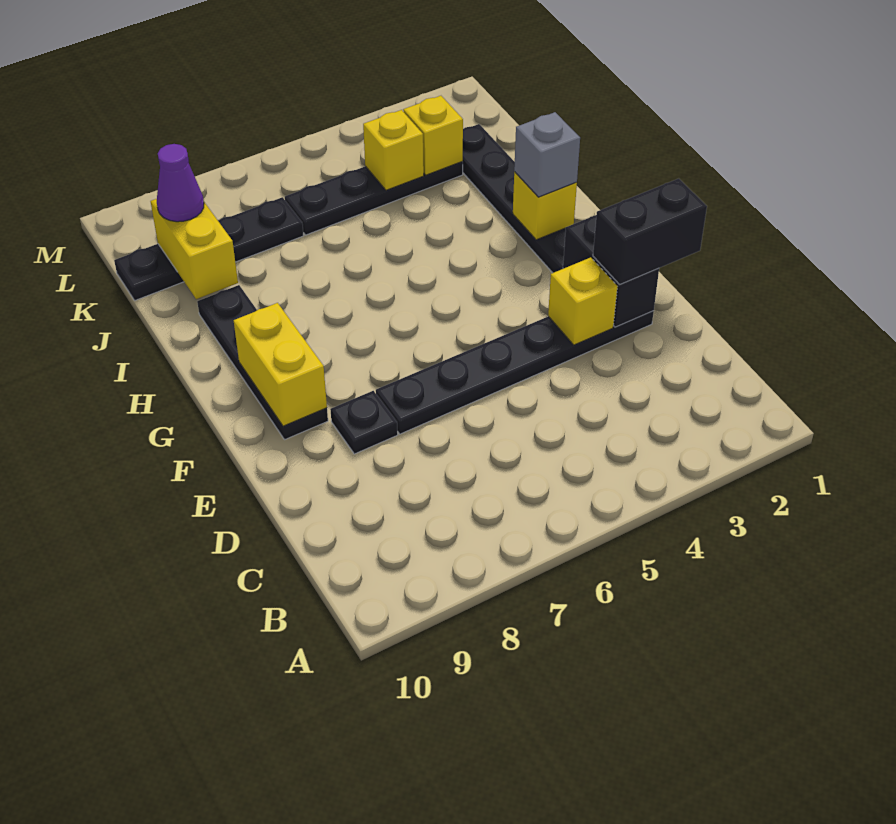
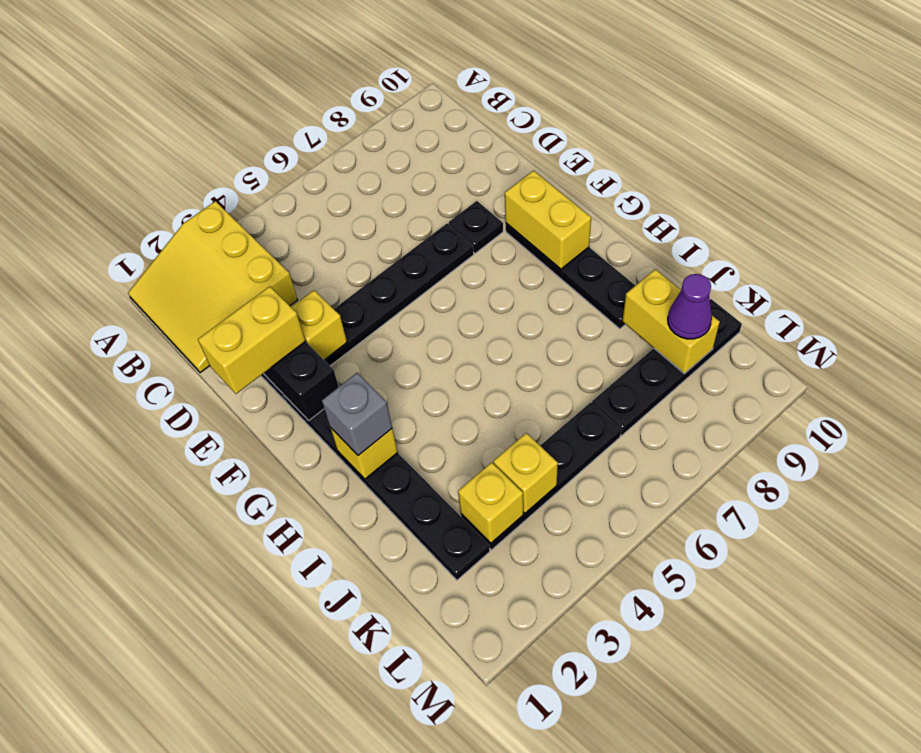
none -> yellow 3x3 slope [128,201,297,373]
black 1x2 brick [593,179,707,285] -> yellow 1x2 brick [198,286,305,394]

